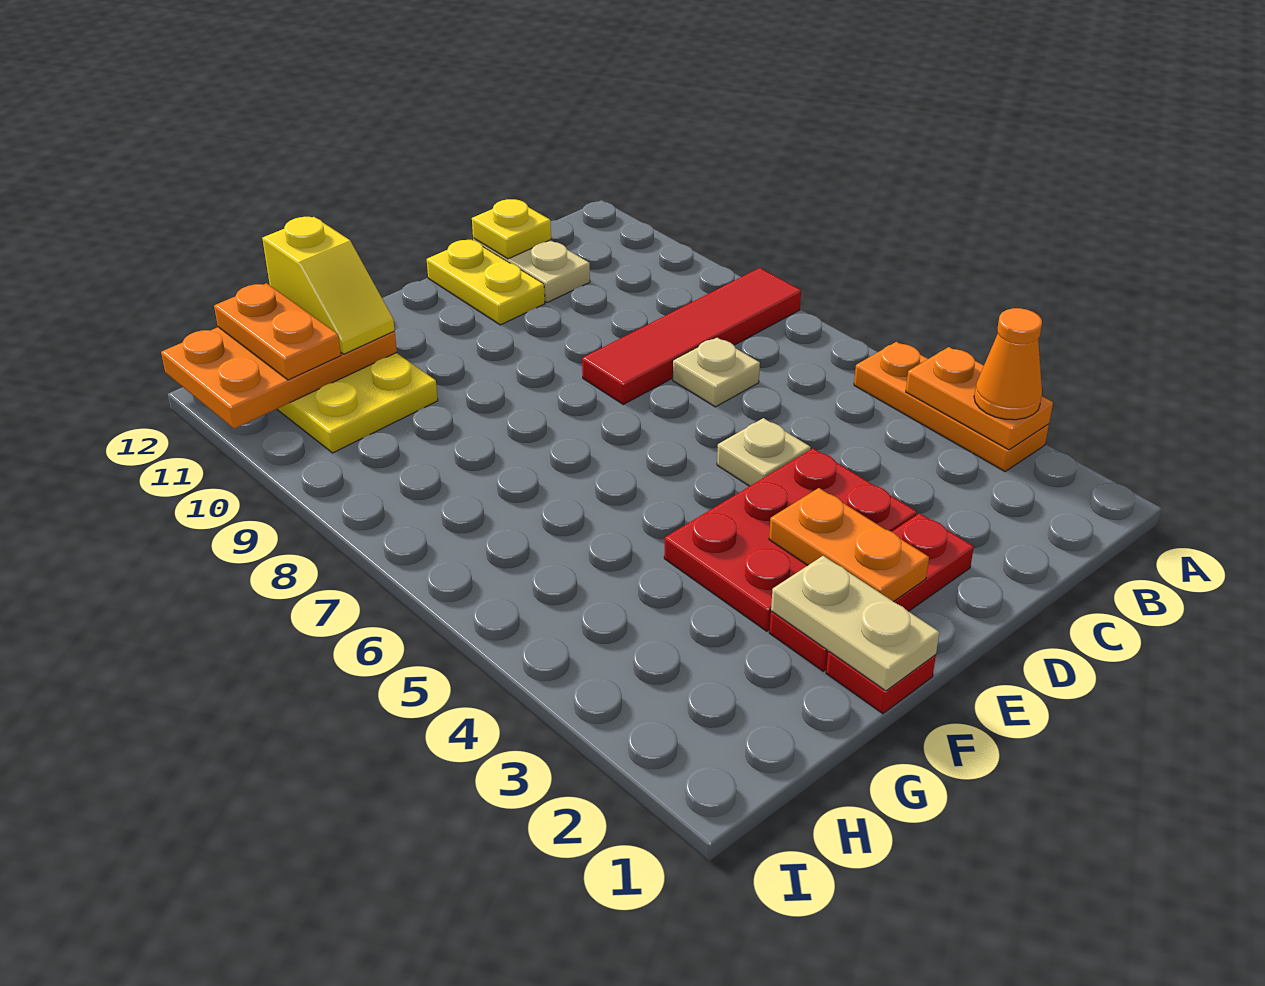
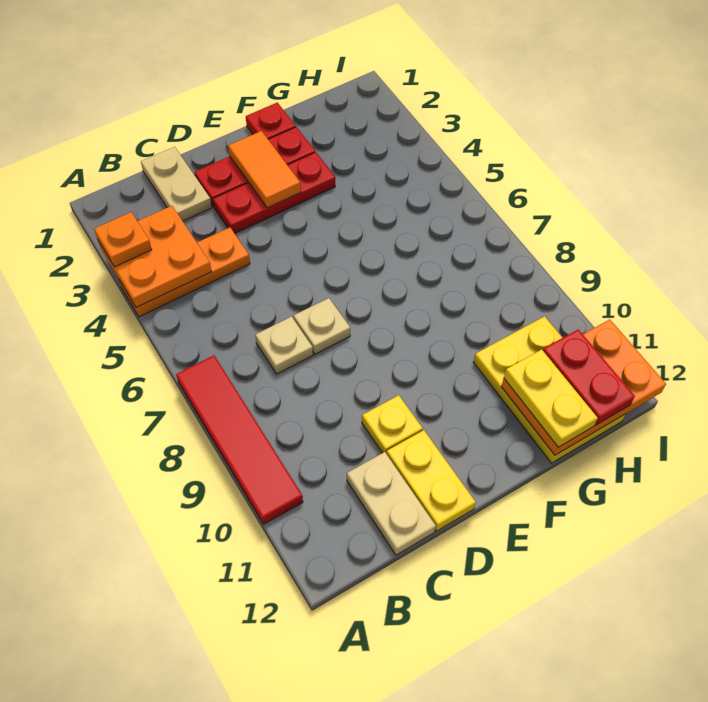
orange 1x3 plate [854,342,1049,471] -> orange 1x3 plate turned to [119,227,250,317]
orange 1x2 plate [906,347,1053,450] -> orange 2x2 plate [98,206,211,308]
orange 1x1 cone [974,308,1042,420] -> orange 1x1 plate [94,212,152,267]
red 1x4 tile [582,268,801,404] -> red 1x4 tile turned to [176,355,303,524]
yellow 1x1 plate [472,199,551,259] -> yellow 1x1 plate moved to [362,395,423,454]
red 2x3 plate [664,448,917,631] -> red 1x3 plate [213,152,335,233]
tan 1x1 plate [717,418,811,486] -> tan 1x1 plate moved to [294,298,350,354]
orange 1x2 plate [769,488,929,602] -> orange 1x2 tile [228,131,301,208]
tan 1x2 plate [771,556,939,691] -> tan 1x2 plate moved to [141,147,212,221]
yellow 1x2 slope [262,217,395,354] -> yellow 1x2 plate [504,350,598,447]
orange 1x2 plate [214,283,341,380] -> red 1x2 plate [543,329,635,425]

